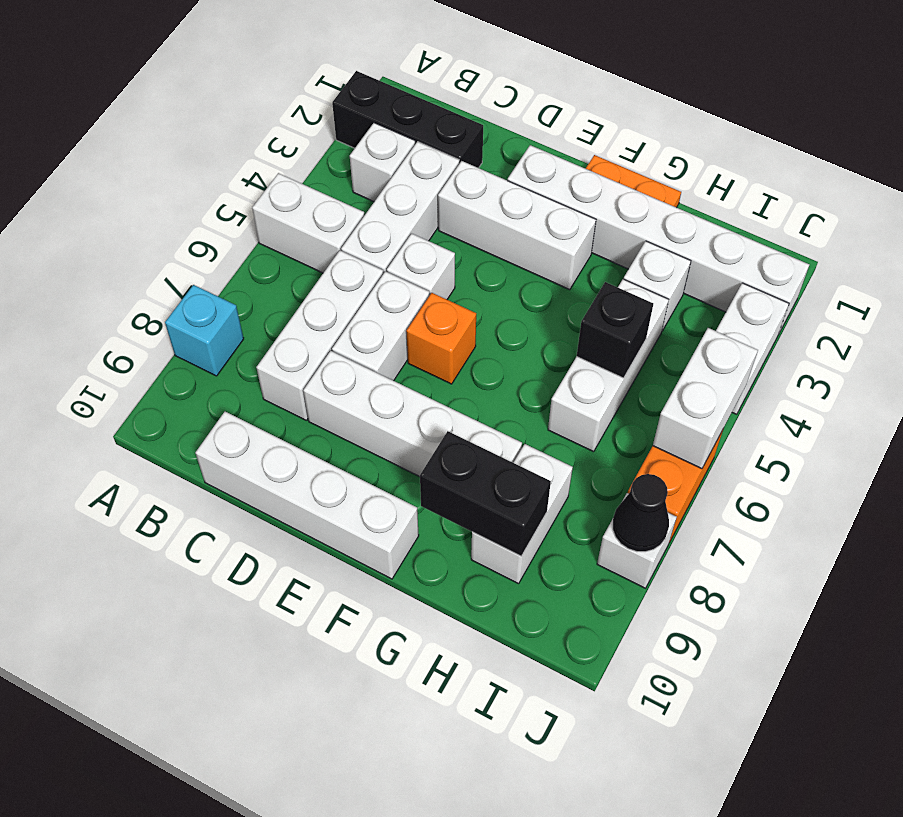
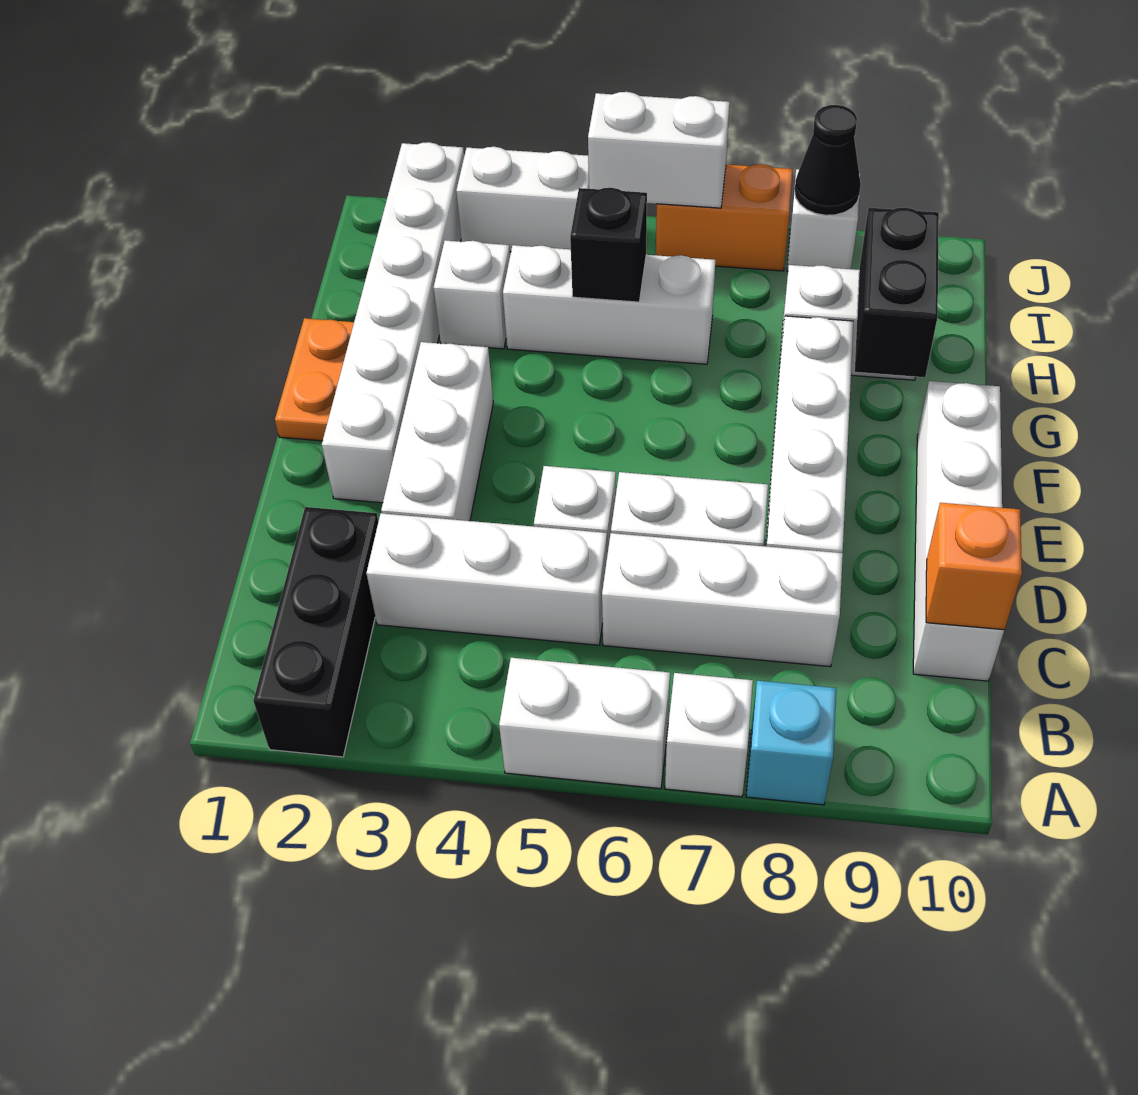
white 1x2 brick [252,173,365,273] -> white 1x2 brick turned to [499,658,670,789]
white 1x1 brick [350,123,415,202] -> white 1x1 brick moved to [665,673,753,797]
orange 1x1 brick [406,293,476,384] -> orange 1x1 brick moved to [926,503,1022,630]

